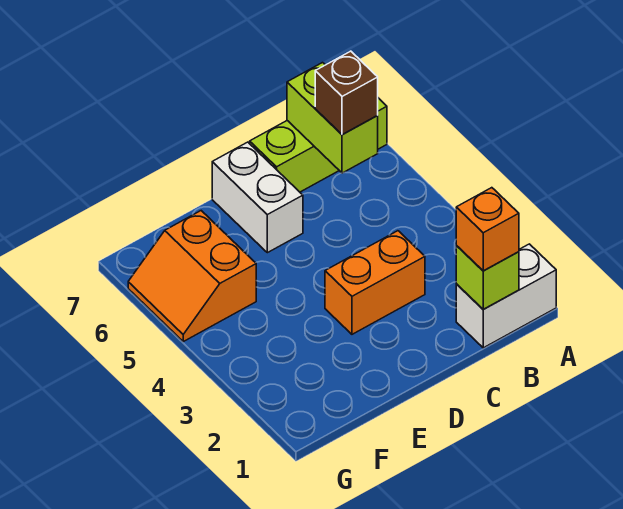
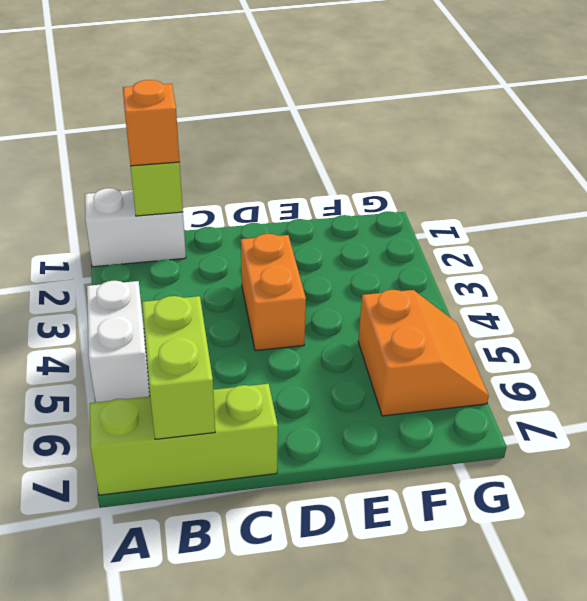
brown 1x1 brick [315,51,378,135] -> none
orange 1x2 brick [325,231,425,334] -> orange 1x2 brick turned to [241,234,306,351]
white 1x2 brick [212,142,303,253] -> white 1x2 brick moved to [87,281,149,402]

